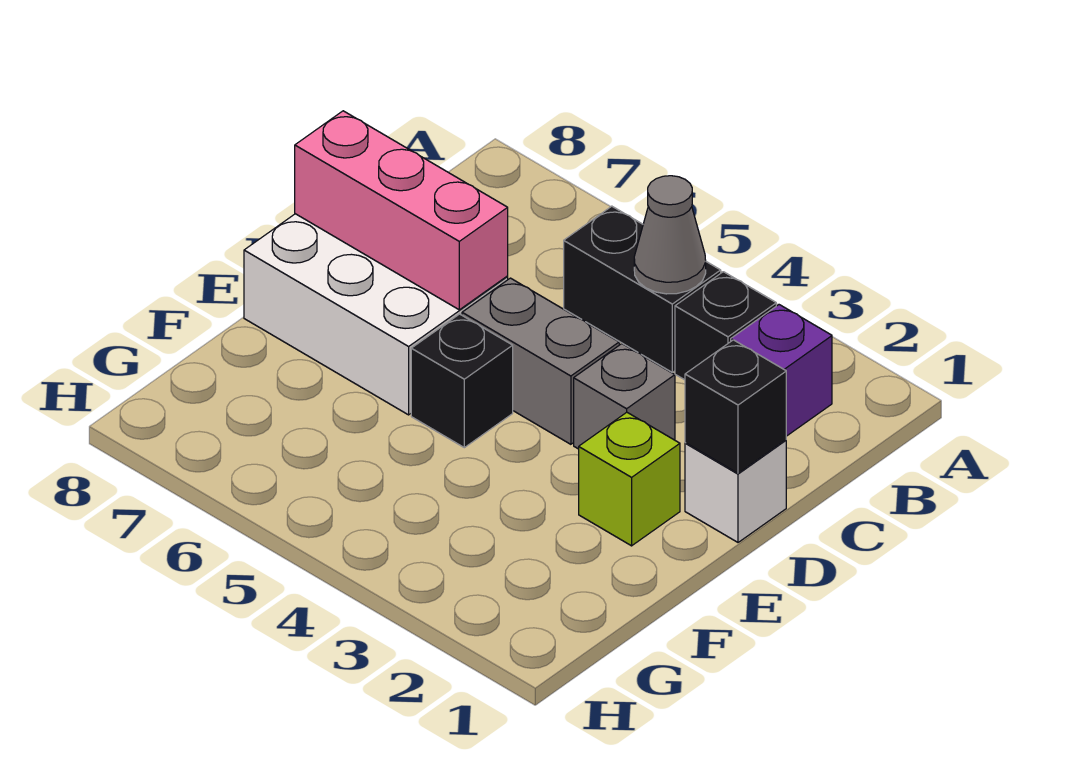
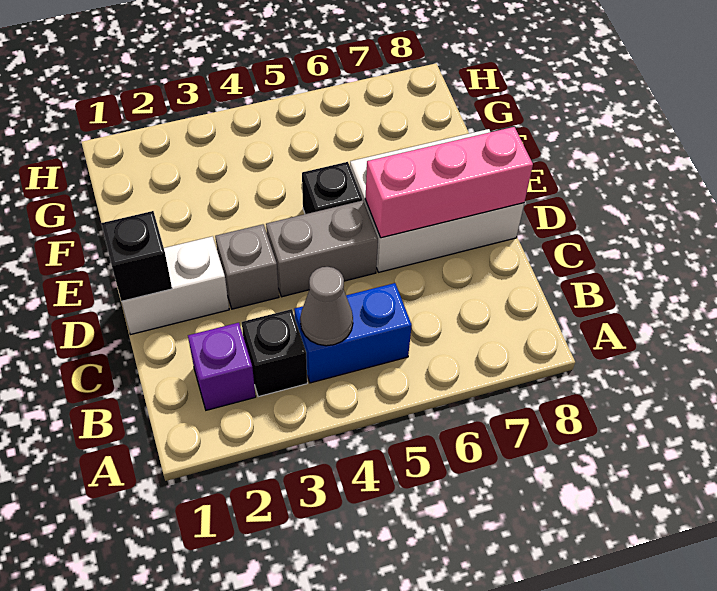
black 1x2 brick [564,206,721,372] -> blue 1x2 brick [295,283,412,383]
white 1x1 brick [685,440,786,542] -> white 1x2 brick [122,236,229,335]
lime 1x1 brick [579,412,680,546] -> none

